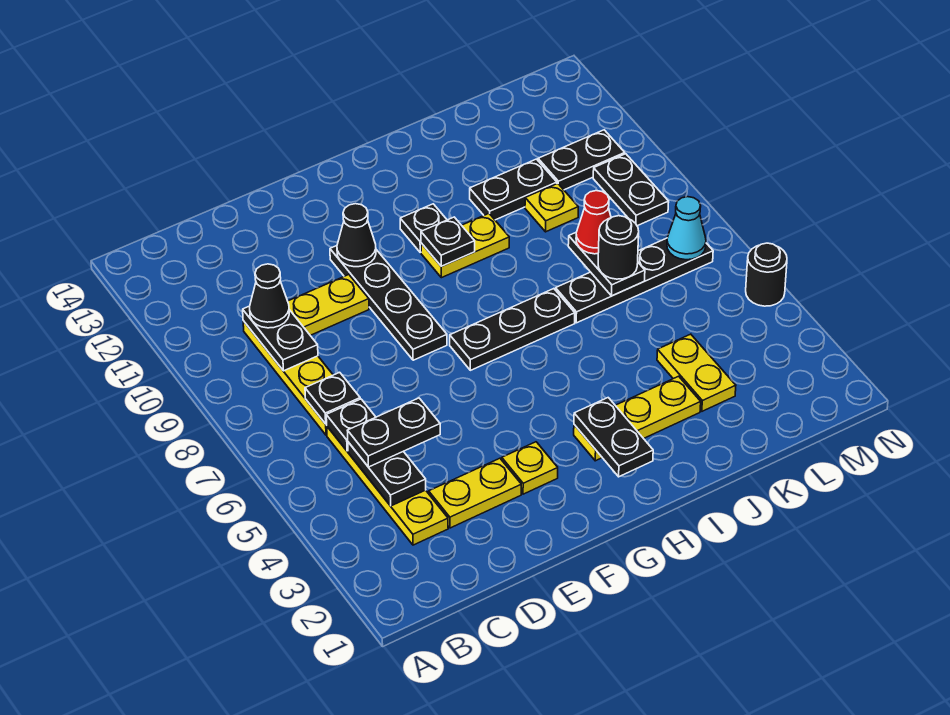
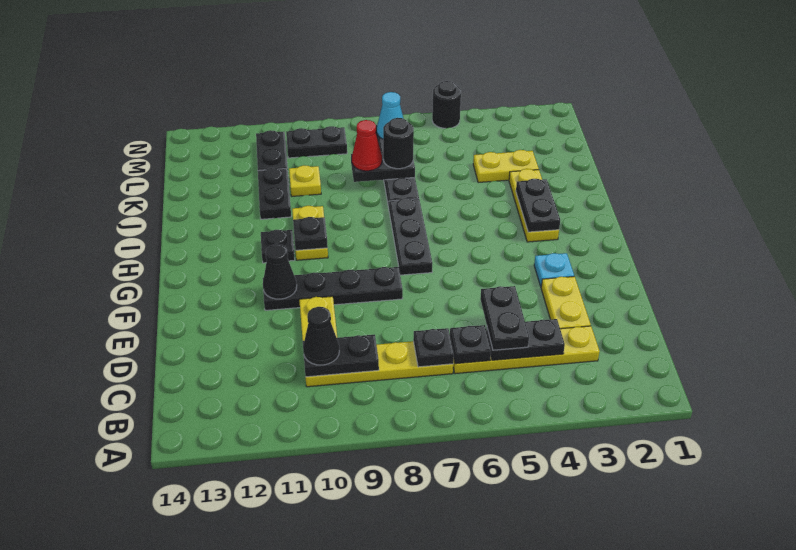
yellow 1x1 plate [502,442,558,494] -> cyan 1x1 plate [534,253,574,286]
black 1x2 plate [574,398,653,477] -> black 1x2 plate turned to [516,179,560,232]

